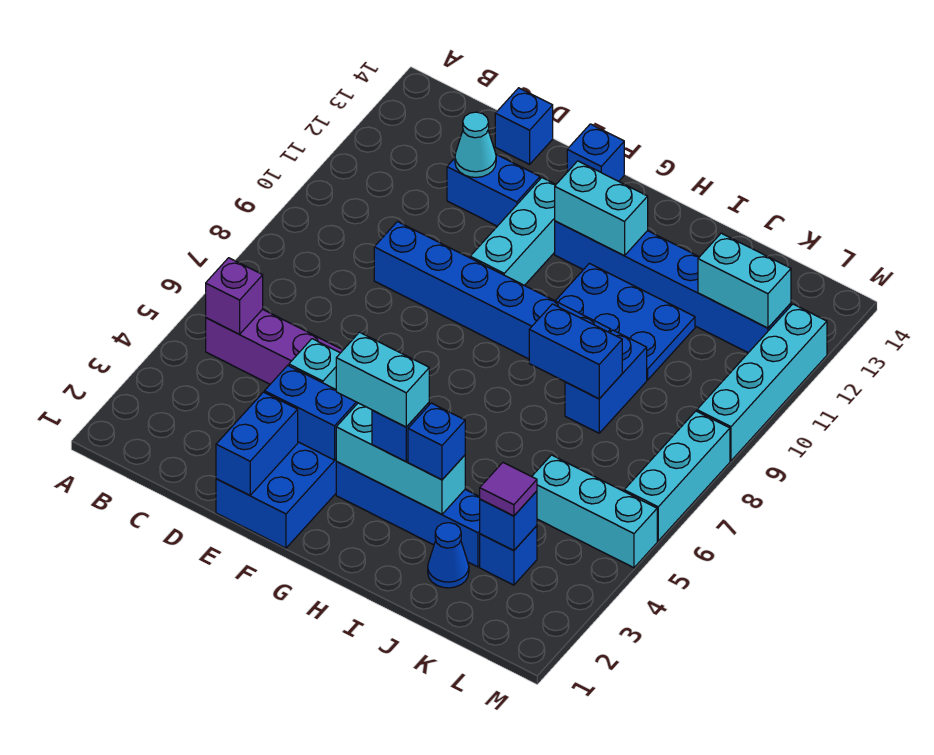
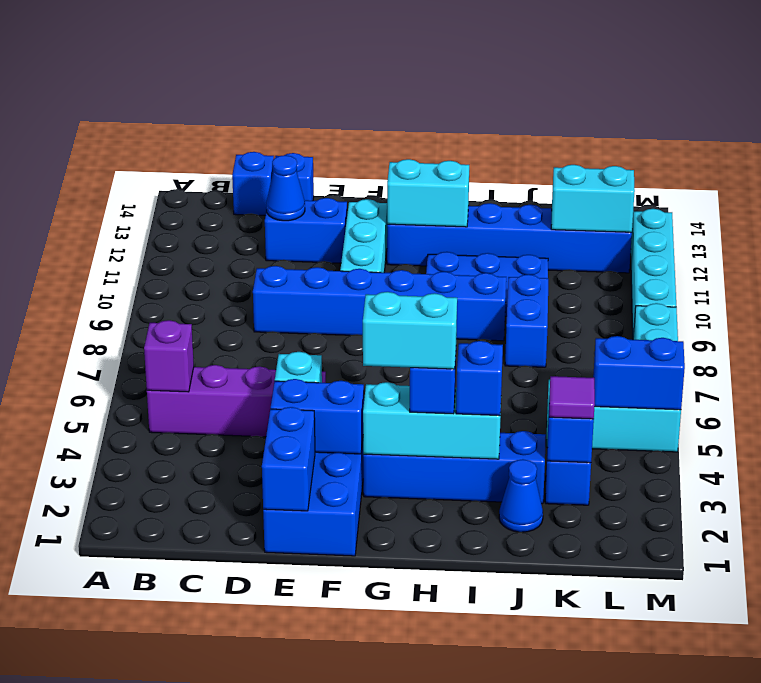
cyan 1x1 cone [455,112,496,178] -> blue 1x1 cone [266,155,305,221]
blue 1x1 brick [567,124,624,181] -> blue 1x1 brick moved to [232,152,274,215]
blue 1x2 brick [529,304,622,399] -> blue 1x2 brick moved to [593,336,685,410]

